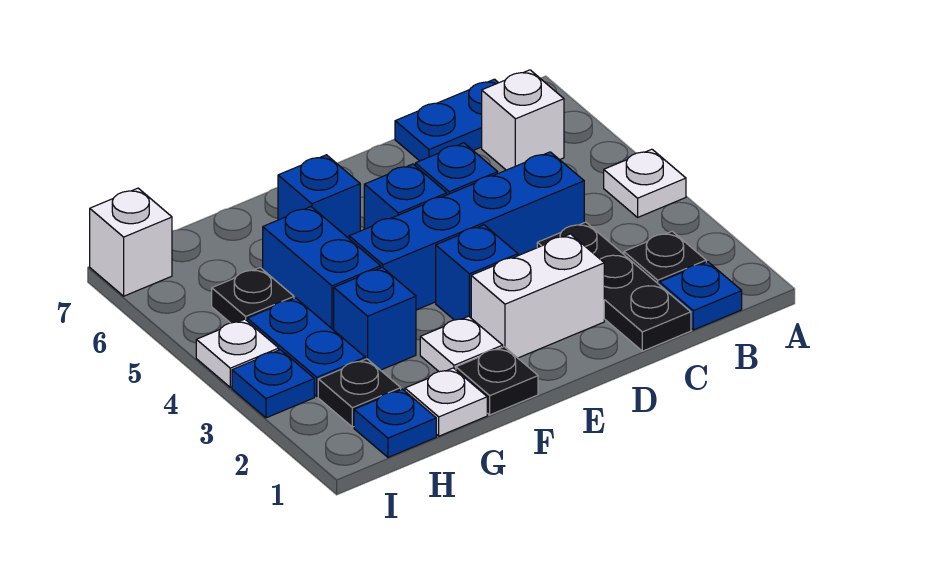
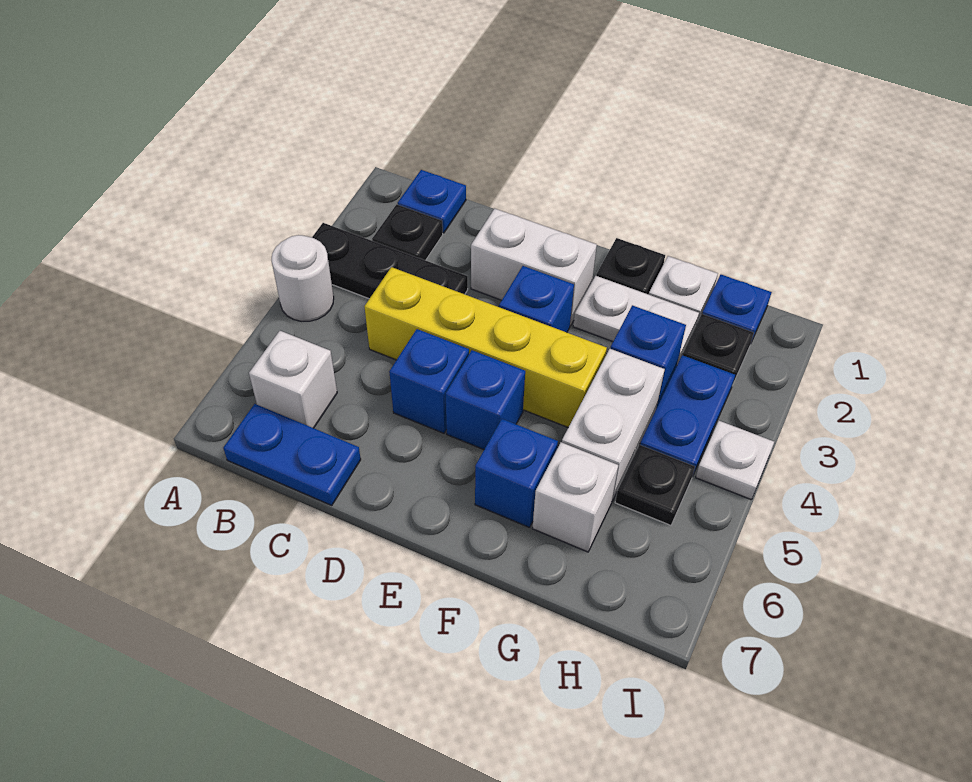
white 1x1 plate [604,149,686,217] -> white 1x1 round brick [271,235,334,321]
black 1x3 plate [537,222,691,351] -> black 1x3 plate turned to [312,223,468,299]
blue 1x4 brick [349,152,584,310] -> yellow 1x4 brick [364,267,607,427]
white 1x1 plate [420,316,503,372] -> white 1x2 plate [573,276,699,364]
blue 1x2 brick [263,207,381,330] -> white 1x2 brick [562,349,665,501]
blue 1x1 plate [232,350,314,418] -> none
white 1x1 brick [90,188,172,296] -> white 1x1 brick moved to [532,442,618,552]

